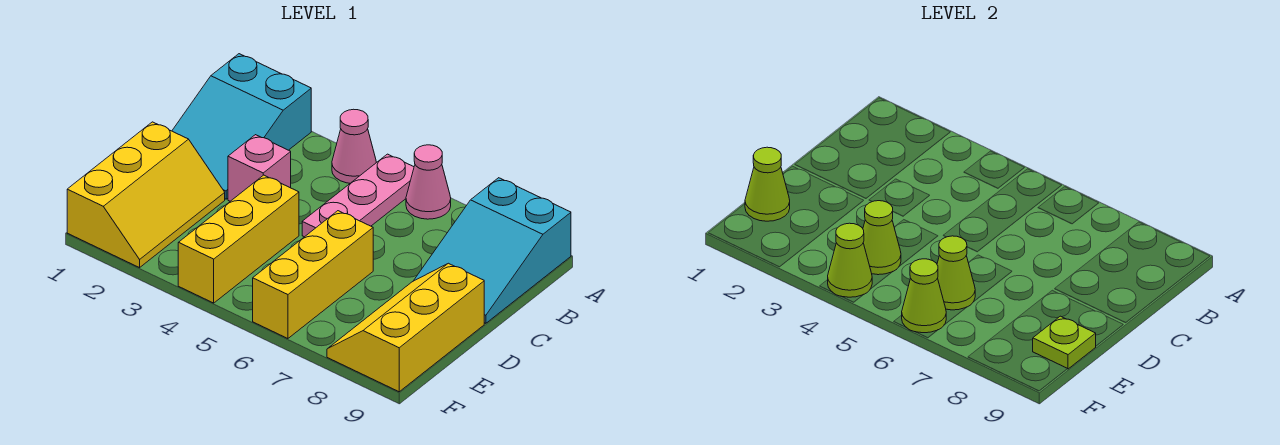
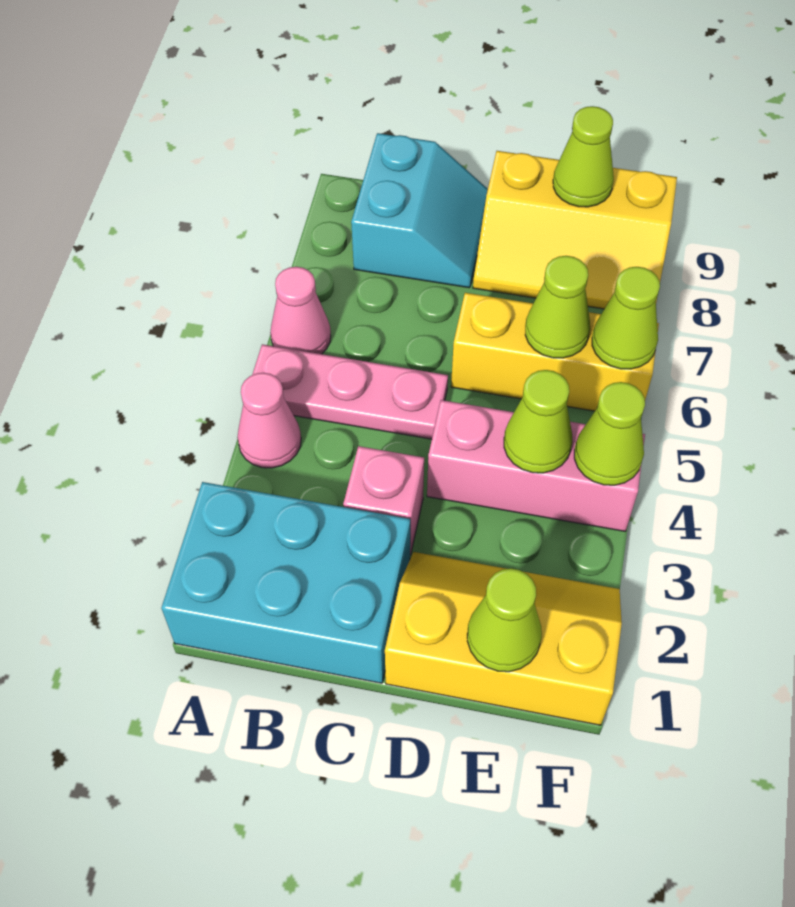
cyan 2x3 slope [172,54,311,199] -> cyan 2x3 brick [161,482,410,683]
cyan 2x3 slope [414,178,571,323] -> cyan 2x2 slope [351,133,488,288]
yellow 1x3 brick [178,175,299,303] -> pink 1x3 brick [427,400,645,531]
lime 1x1 plate [1033,316,1096,369] -> lime 1x1 cone [553,106,614,207]

